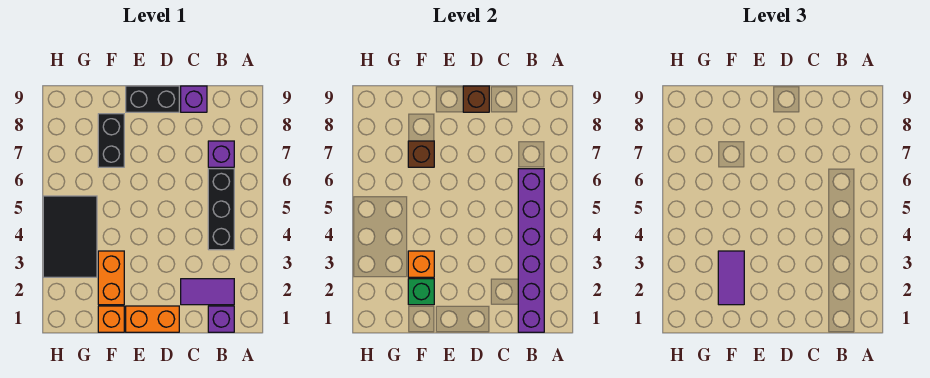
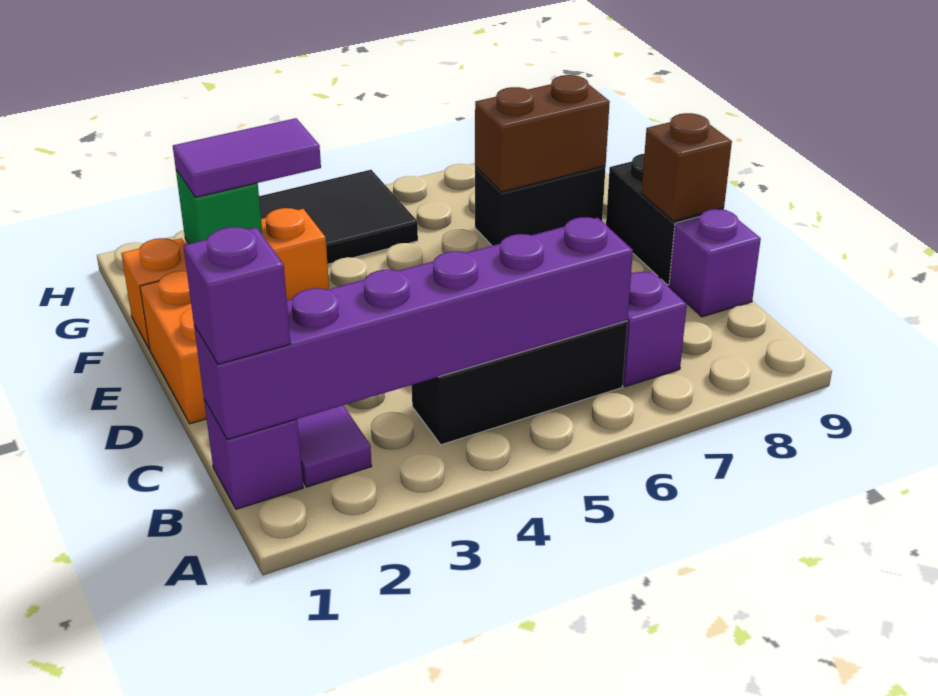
none -> purple 1x1 brick [183,227,291,364]
orange 1x1 brick [408,251,434,277] -> none
brown 1x1 brick [408,141,434,167] -> brown 1x2 brick [475,75,610,192]

